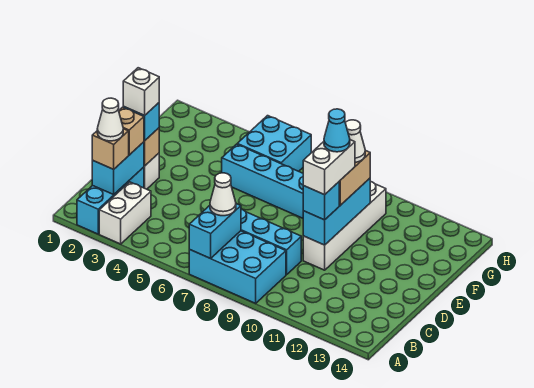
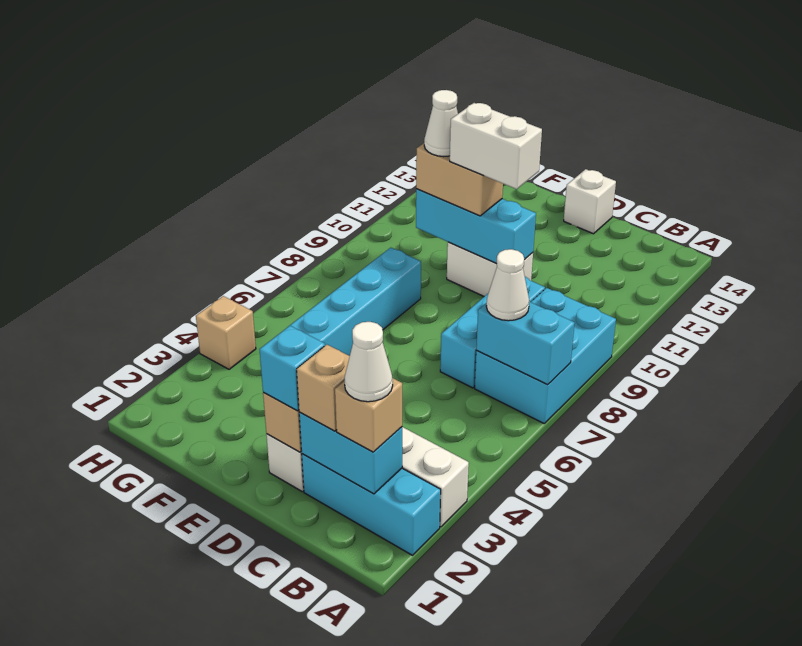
white 1x1 brick [123,68,159,115] -> white 1x1 brick moved to [564,169,616,234]
white 1x4 brick [303,182,386,270] -> white 1x2 brick [447,242,533,296]
cyan 1x1 brick [303,182,339,220] -> none
cyan 1x1 cone [324,109,350,152] -> none
cyan 2x2 brick [237,116,311,171] -> none
none -> tan 1x1 brick [196,296,256,369]

